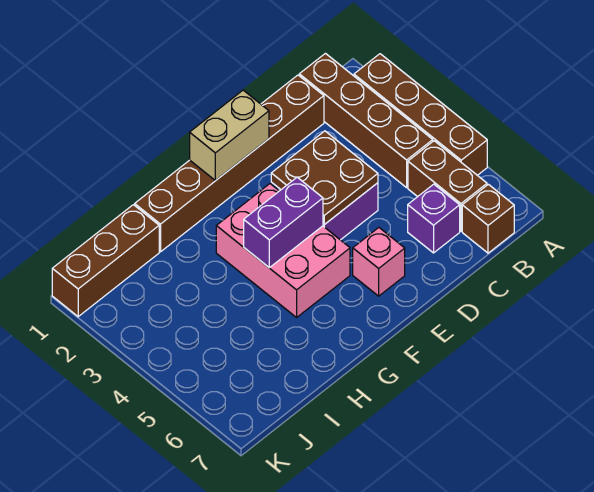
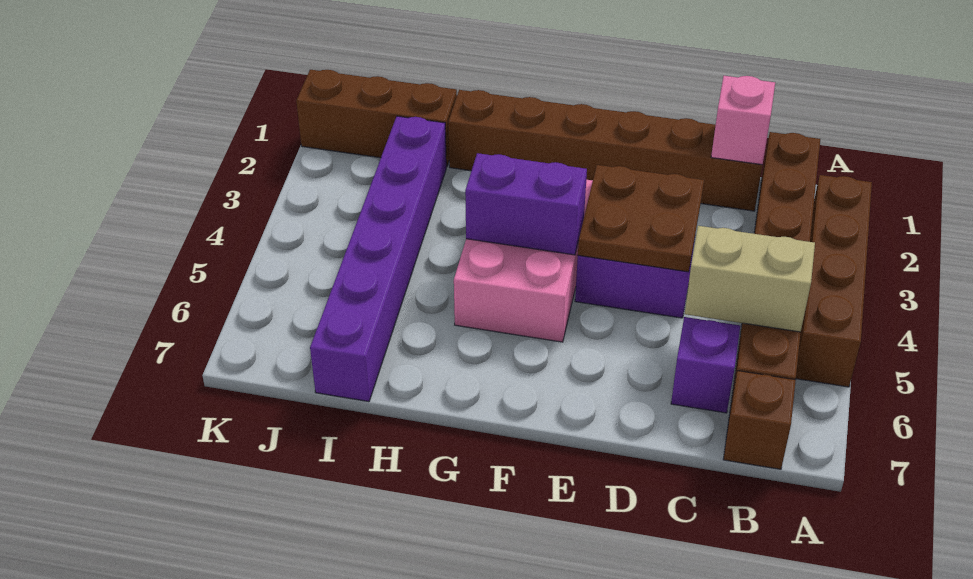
tan 1x2 brick [190,90,269,181] -> tan 1x2 brick moved to [685,226,815,332]
pink 1x1 brick [353,228,405,296] -> pink 1x1 brick moved to [711,76,775,165]
none -> purple 1x6 brick [310,116,446,402]

